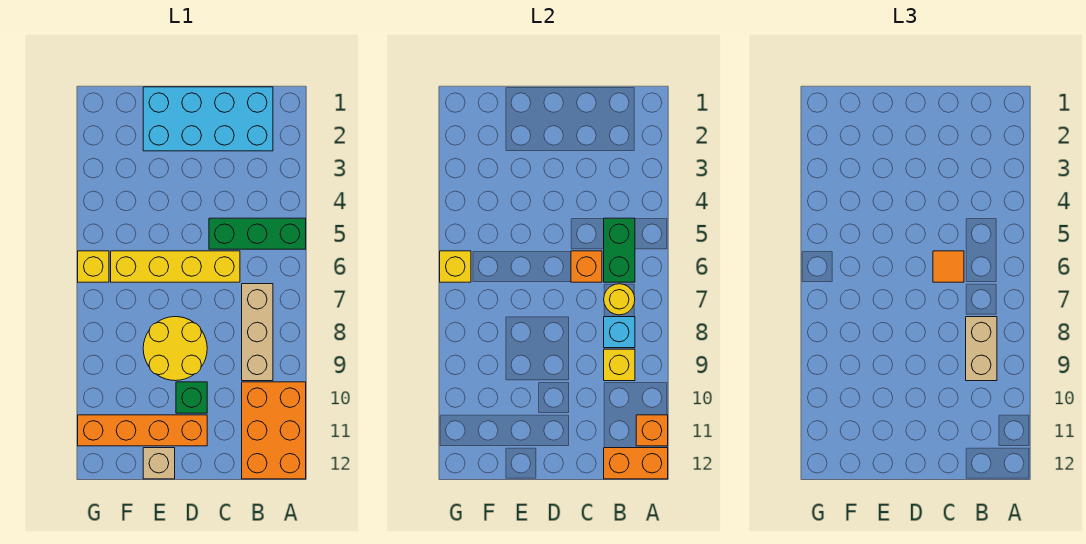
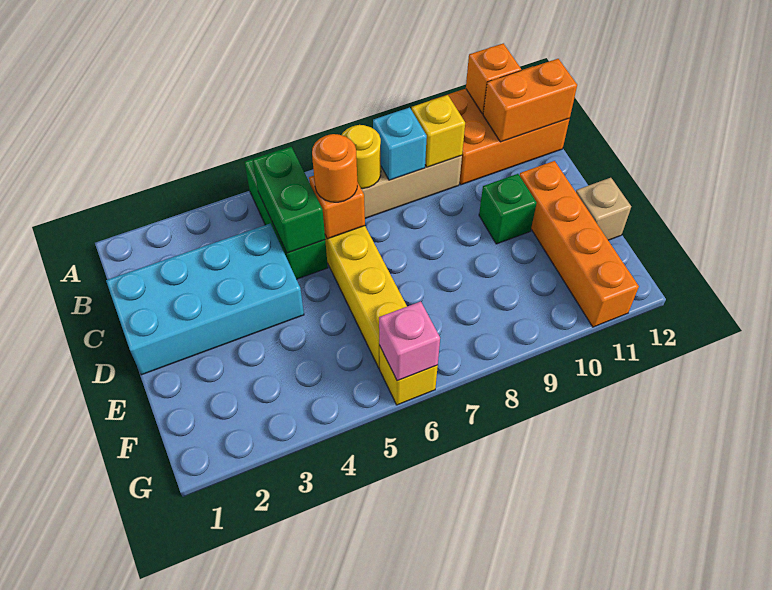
orange 1x2 brick [604,448,668,479] -> orange 1x2 brick turned to [483,59,577,142]
cyan 2x4 brick [143,87,273,151] -> cyan 2x4 brick turned to [106,224,304,375]
green 1x2 brick [604,218,635,282] -> green 1x2 brick turned to [252,147,325,253]
tan 1x2 brick [966,317,997,381] -> none
orange 1x1 tile [933,251,964,282] -> orange 1x1 round brick [312,134,357,202]
yellow 2x2 round brick [143,317,207,381] -> none
yellow 1x1 brick [440,251,471,282] -> pink 1x1 brick [379,301,440,381]

